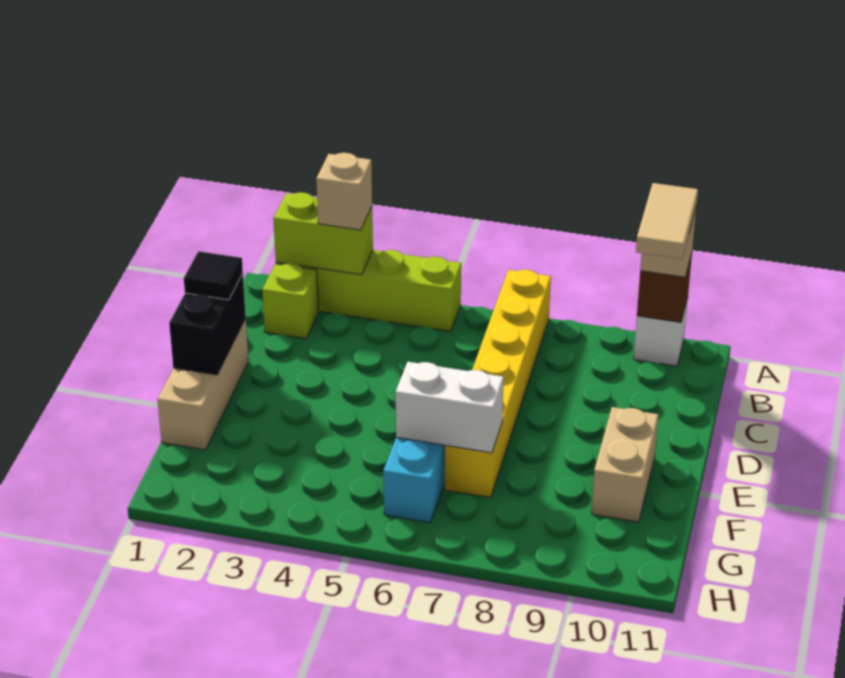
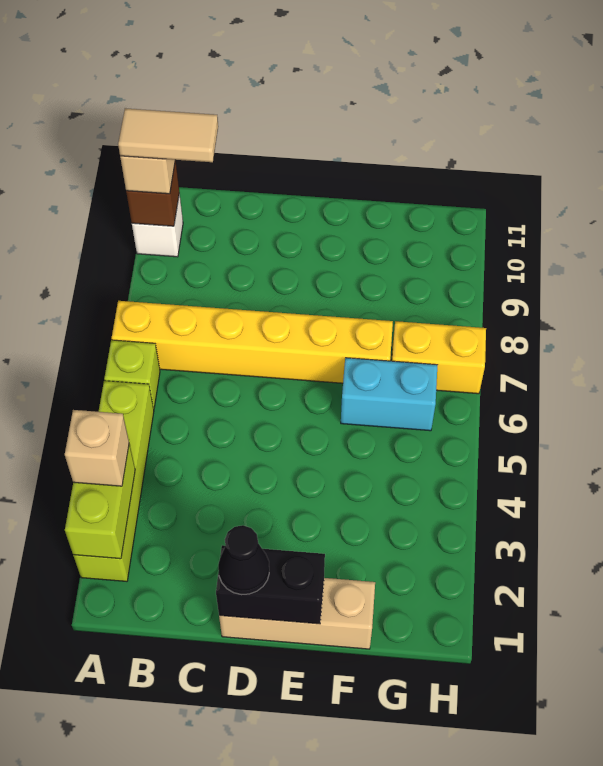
lime 1x1 brick [262,263,319,339] -> lime 1x1 brick moved to [104,340,160,409]
black 1x1 tile [184,251,243,300] -> black 1x1 cone [218,525,269,595]
tan 1x2 brick [592,407,658,522] -> none
white 1x2 brick [396,362,504,453] -> none
none -> yellow 1x2 brick [391,321,486,394]

